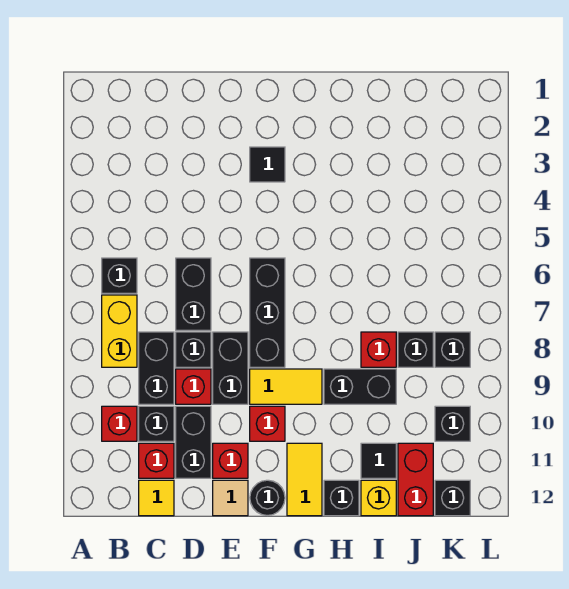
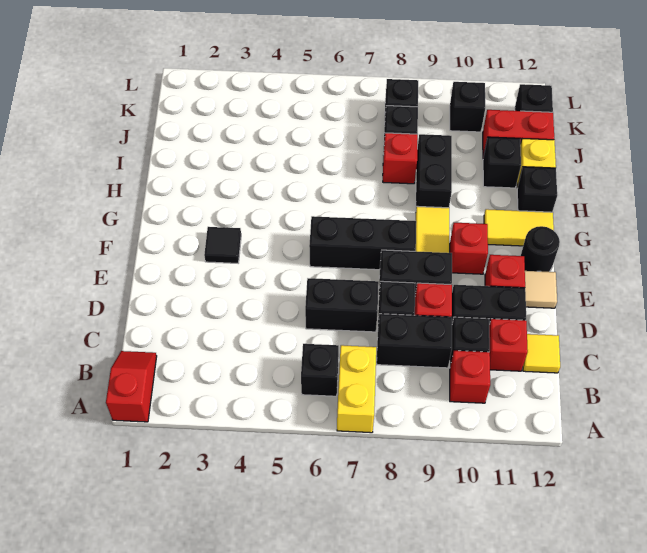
none -> red 1x2 slope [106,351,157,422]
yellow 1x2 brick [102,295,137,367] -> yellow 1x2 brick turned to [337,345,376,433]
black 1x1 tile [361,443,396,478] -> black 1x1 brick [483,137,521,188]

